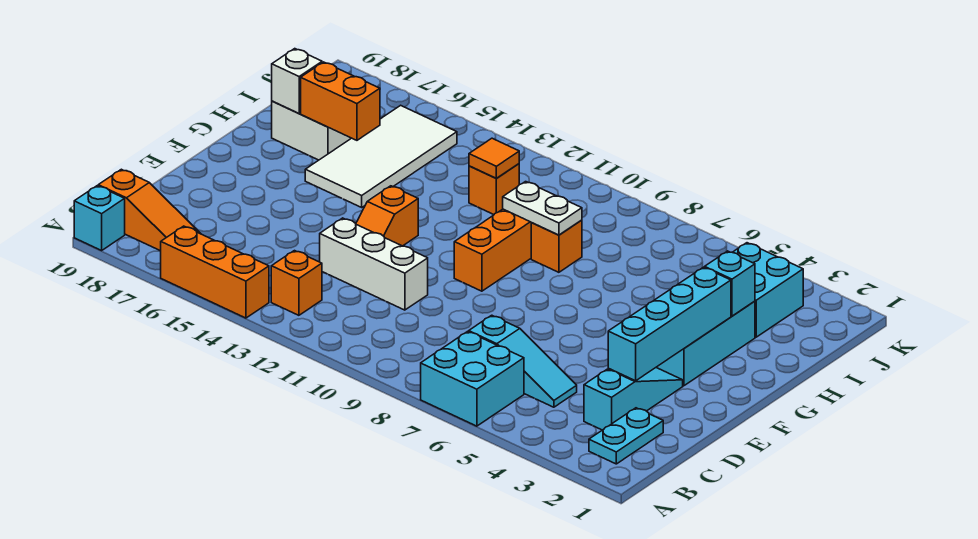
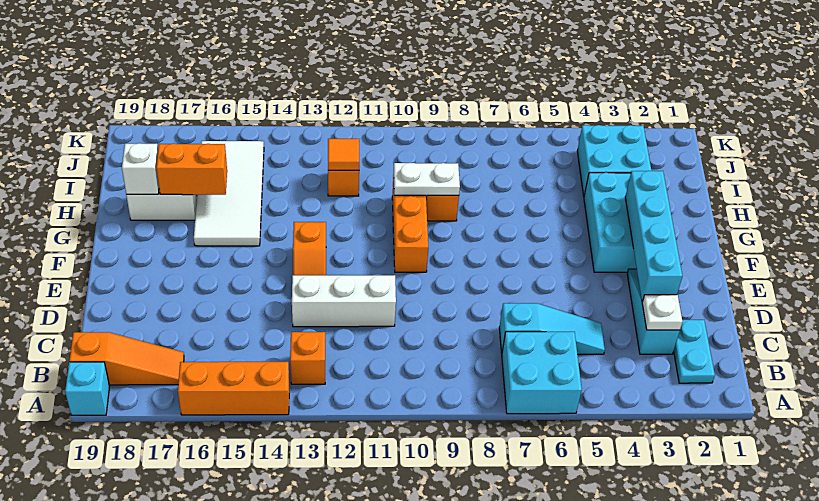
none -> white 1x1 plate [642,295,682,330]
cyan 1x1 brick [705,251,755,316] -> none

